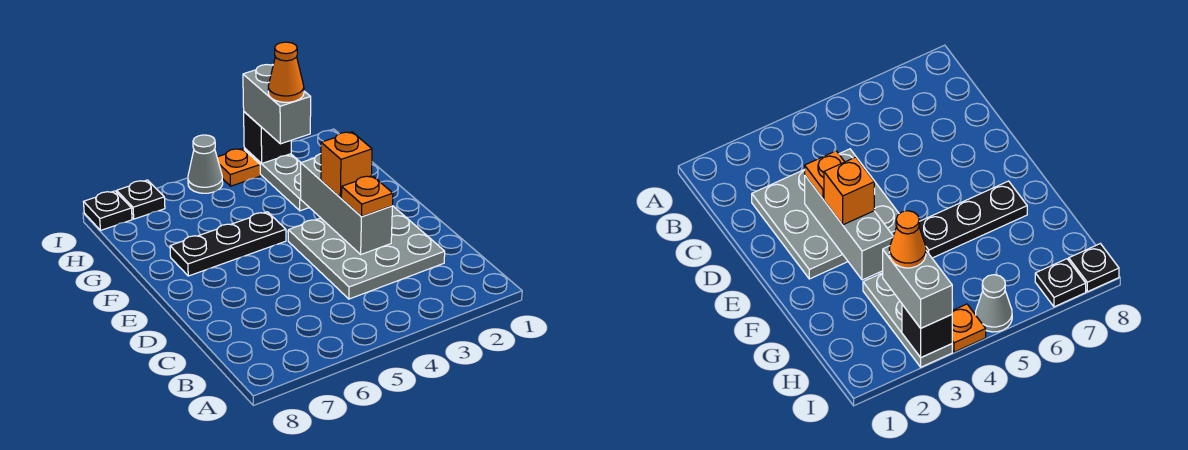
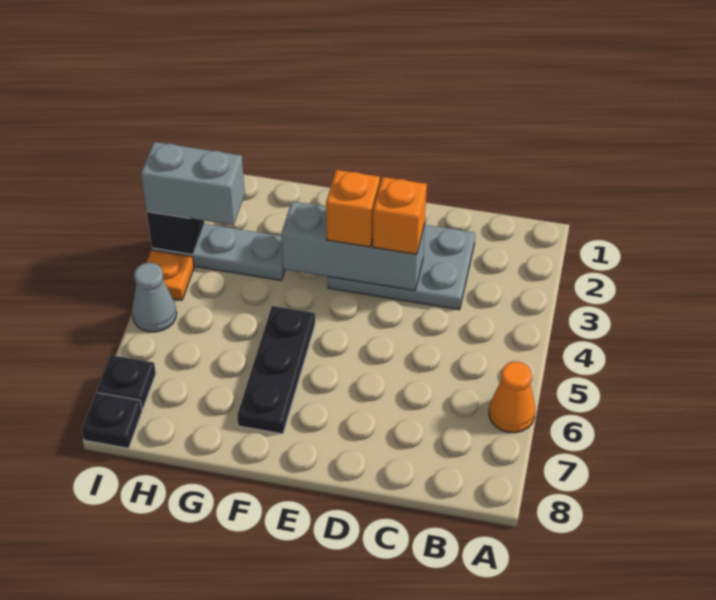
grey 3x3 plate [288,206,445,299] -> grey 2x3 plate [328,225,475,310]
orange 1x1 plate [341,176,393,217] -> orange 1x1 brick [373,177,427,254]
orange 1x1 cone [268,42,304,102] -> orange 1x1 cone moved to [489,362,535,433]

